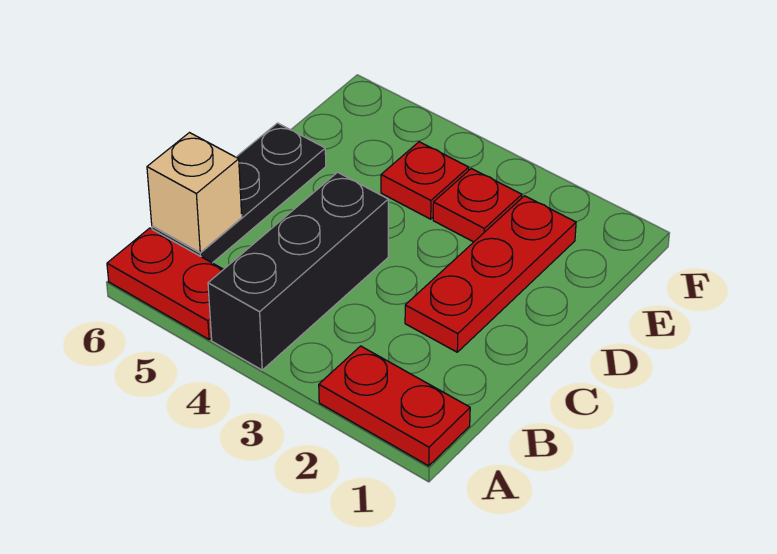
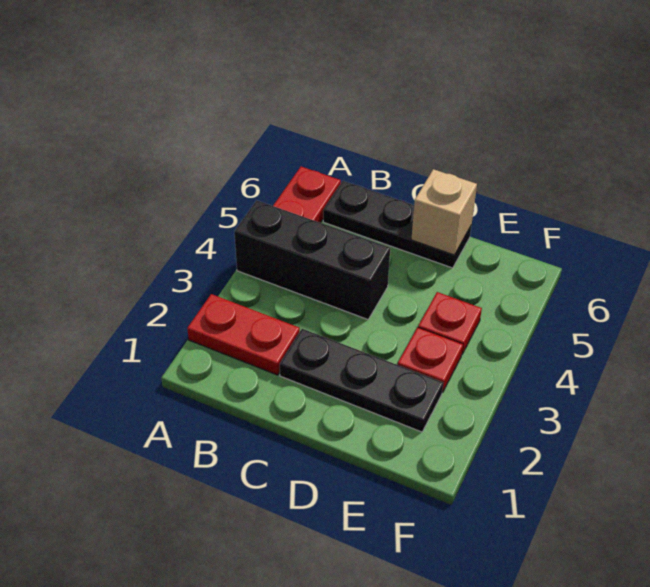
red 1x2 plate [319,346,470,466] -> red 1x2 plate turned to [187,294,300,375]
tan 1x1 brick [147,133,242,252] -> tan 1x1 brick moved to [411,169,477,255]
red 1x3 plate [405,196,576,352] -> black 1x3 plate [280,329,443,432]

